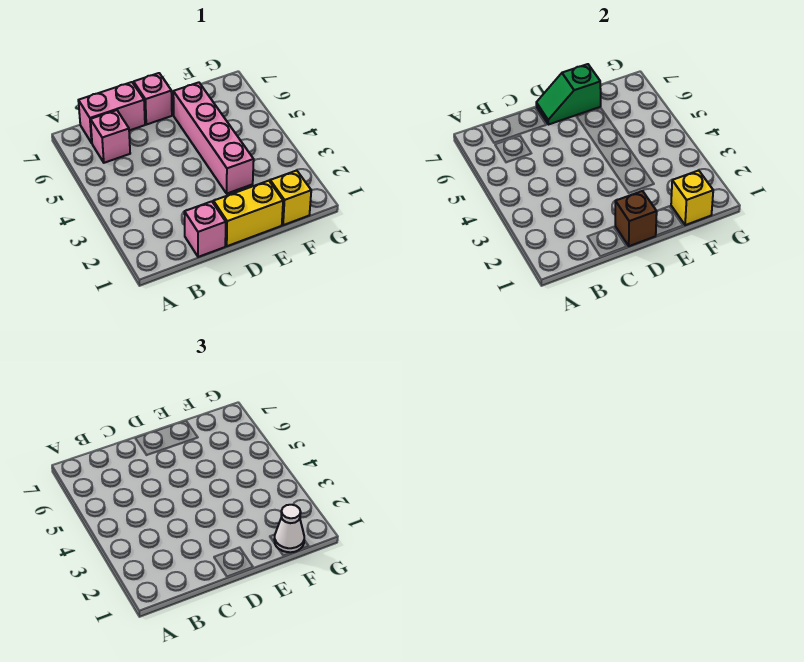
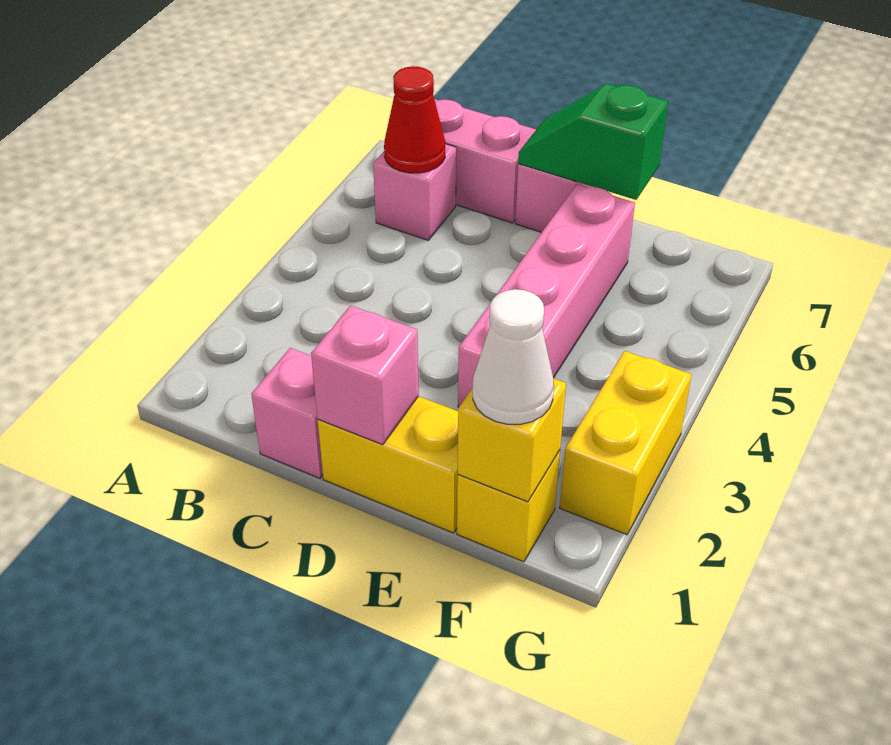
none -> red 1x1 cone [384,66,445,173]
brown 1x1 brick [615,191,657,246] -> pink 1x1 brick [311,305,419,445]
none -> yellow 1x2 brick [560,351,692,535]

